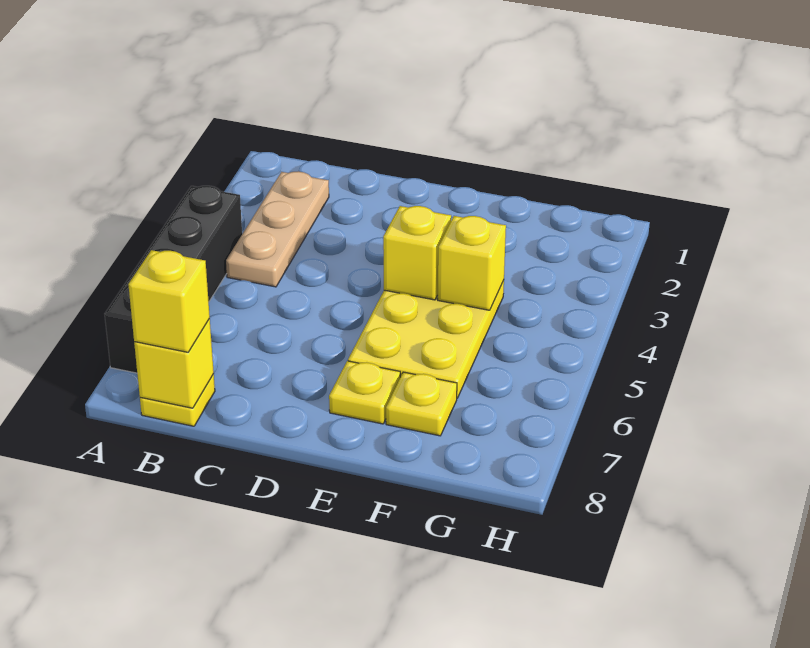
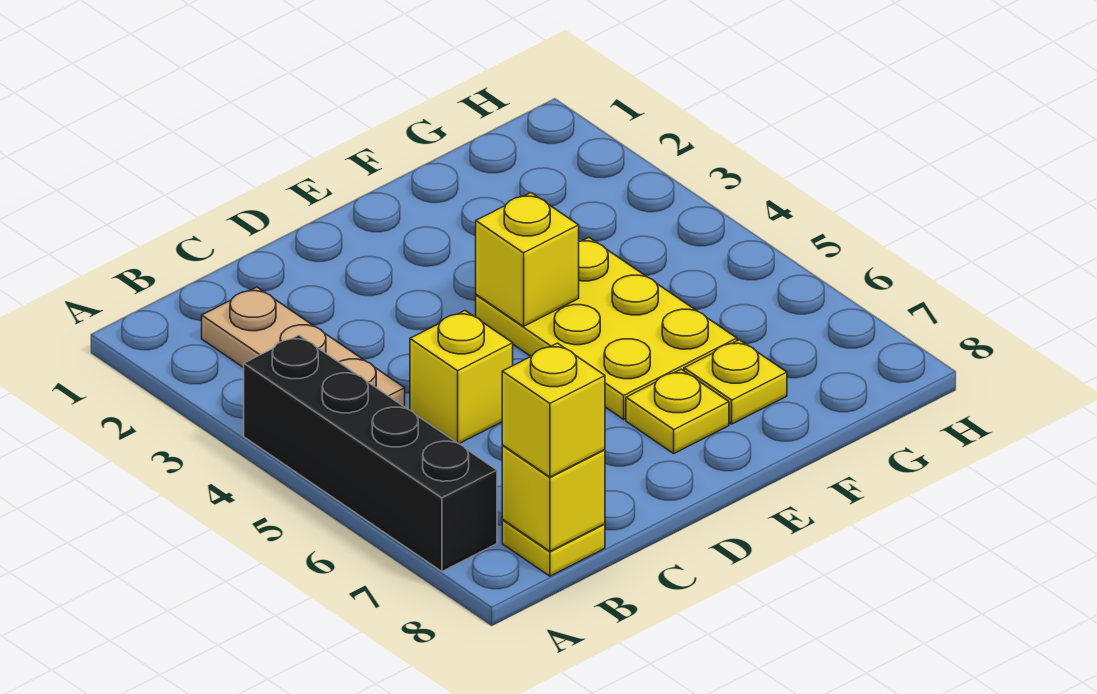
yellow 1x1 brick [438,216,506,310] -> yellow 1x1 brick moved to [410,311,513,444]

